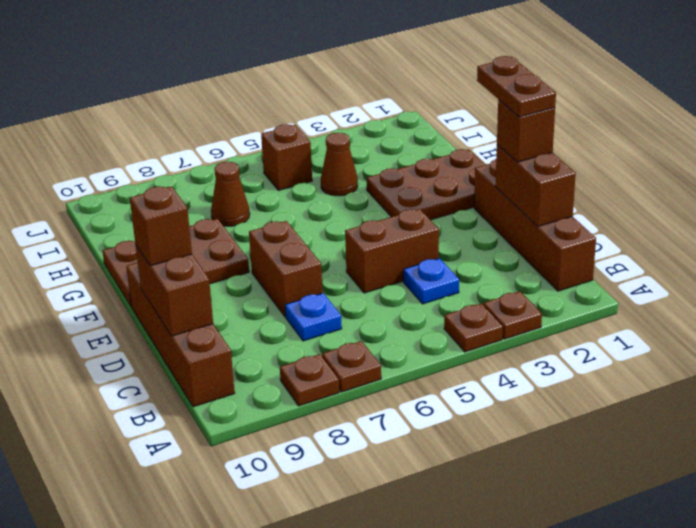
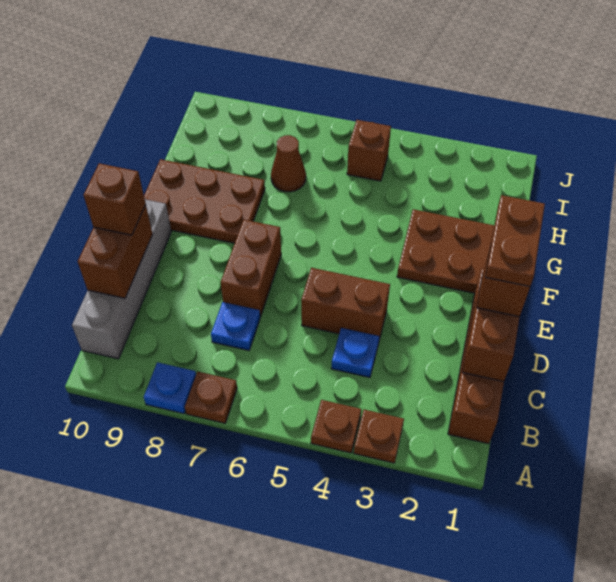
brown 1x1 plate [280,354,339,406] -> blue 1x1 plate [144,362,196,414]
brown 1x4 brick [126,263,235,407] -> grey 1x4 brick [72,199,171,359]
brown 1x1 cone [321,133,358,196] -> none

